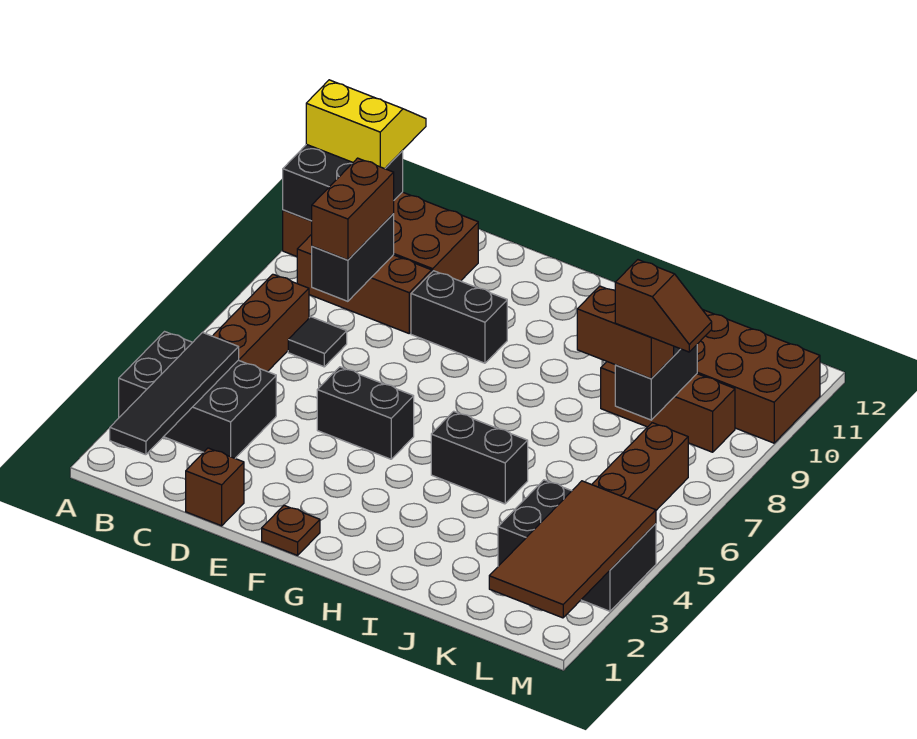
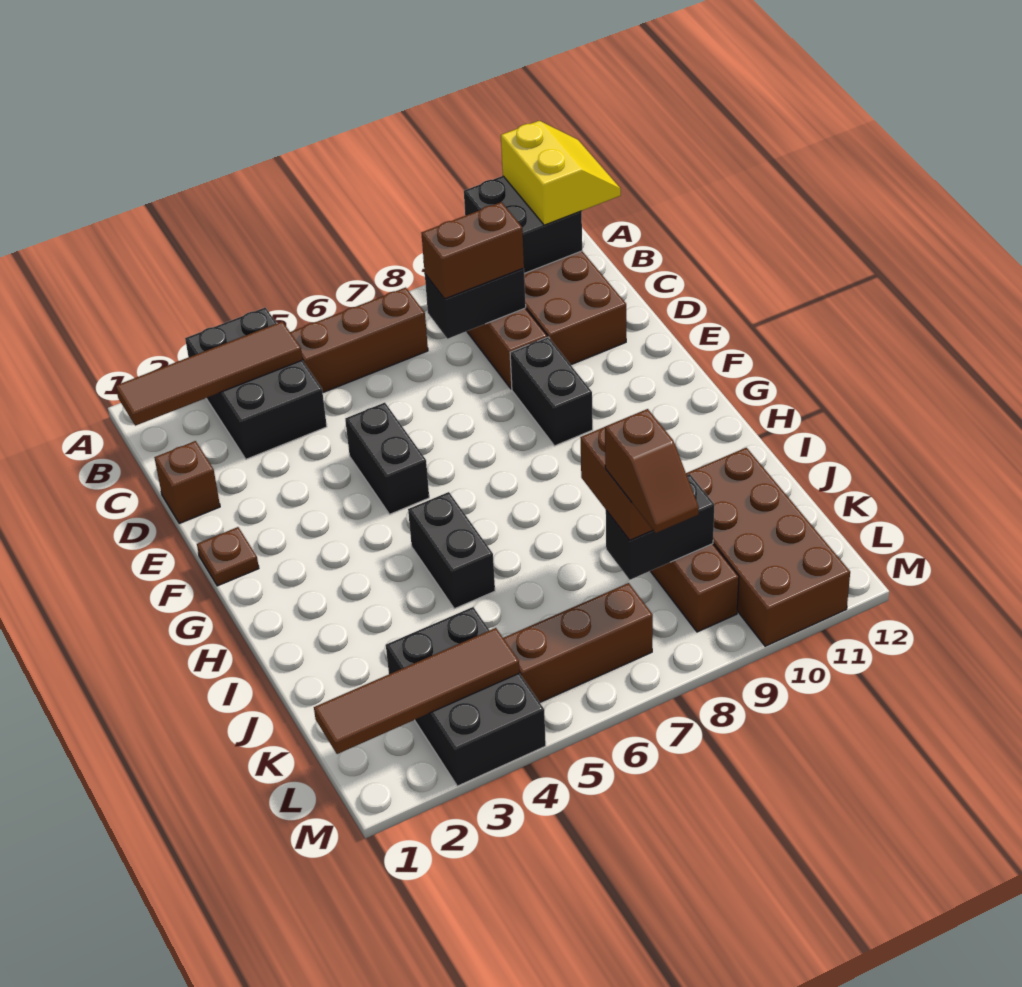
black 1x4 tile [110,332,239,455] -> brown 1x4 tile [116,321,302,426]
black 1x1 tile [288,317,347,367] -> none
brown 2x4 tile [489,481,656,618] -> brown 1x4 tile [314,628,520,754]

